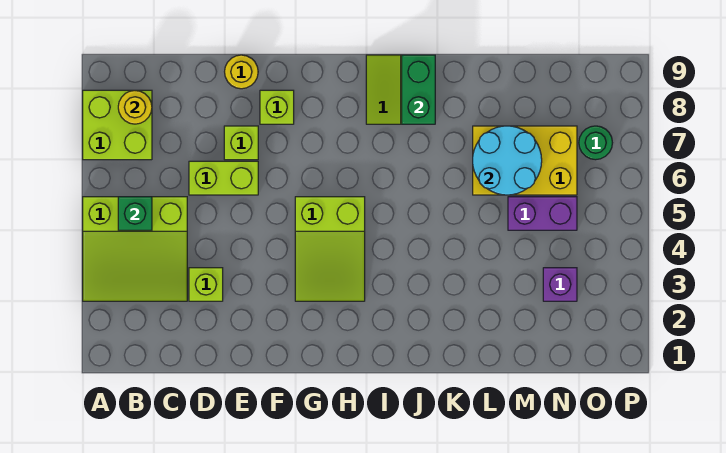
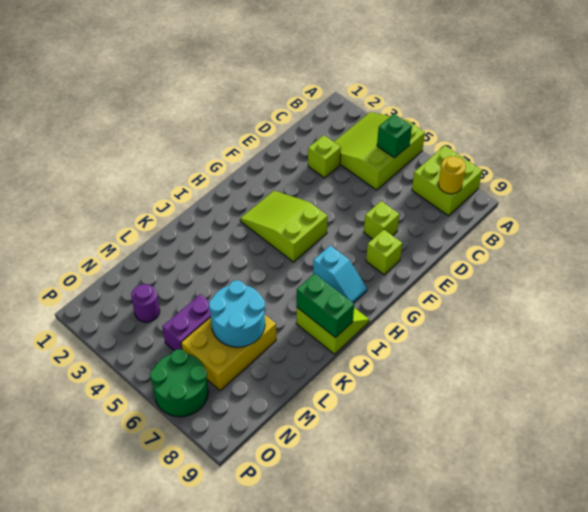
lime 1x2 brick [189,161,258,195] -> none
yellow 1x1 round brick [225,55,258,89] -> none
none -> cyan 1x2 slope [313,245,367,303]
purple 1x1 brick [543,268,577,301] -> purple 1x1 round brick [131,284,160,322]
green 1x1 round brick [579,126,612,160] -> green 2x2 round brick [150,349,208,417]

